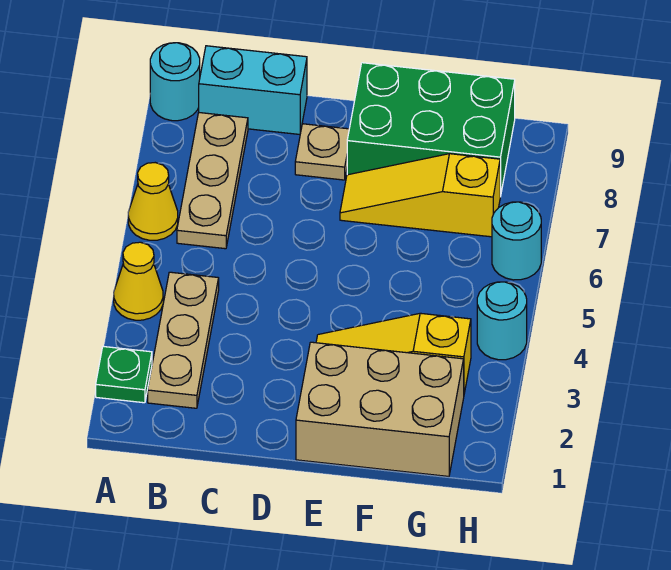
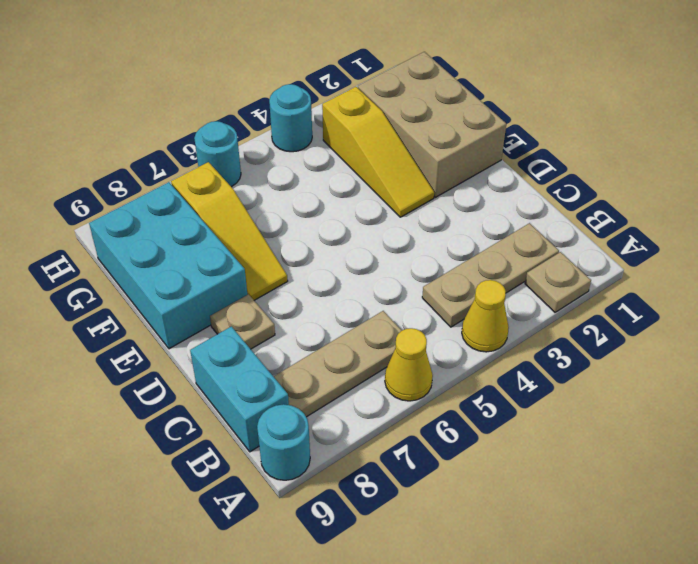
green 1x1 plate [96,346,152,403] -> tan 1x1 plate [525,252,591,312]
green 2x3 brick [347,63,515,197] -> cyan 2x3 brick [89,182,247,349]

